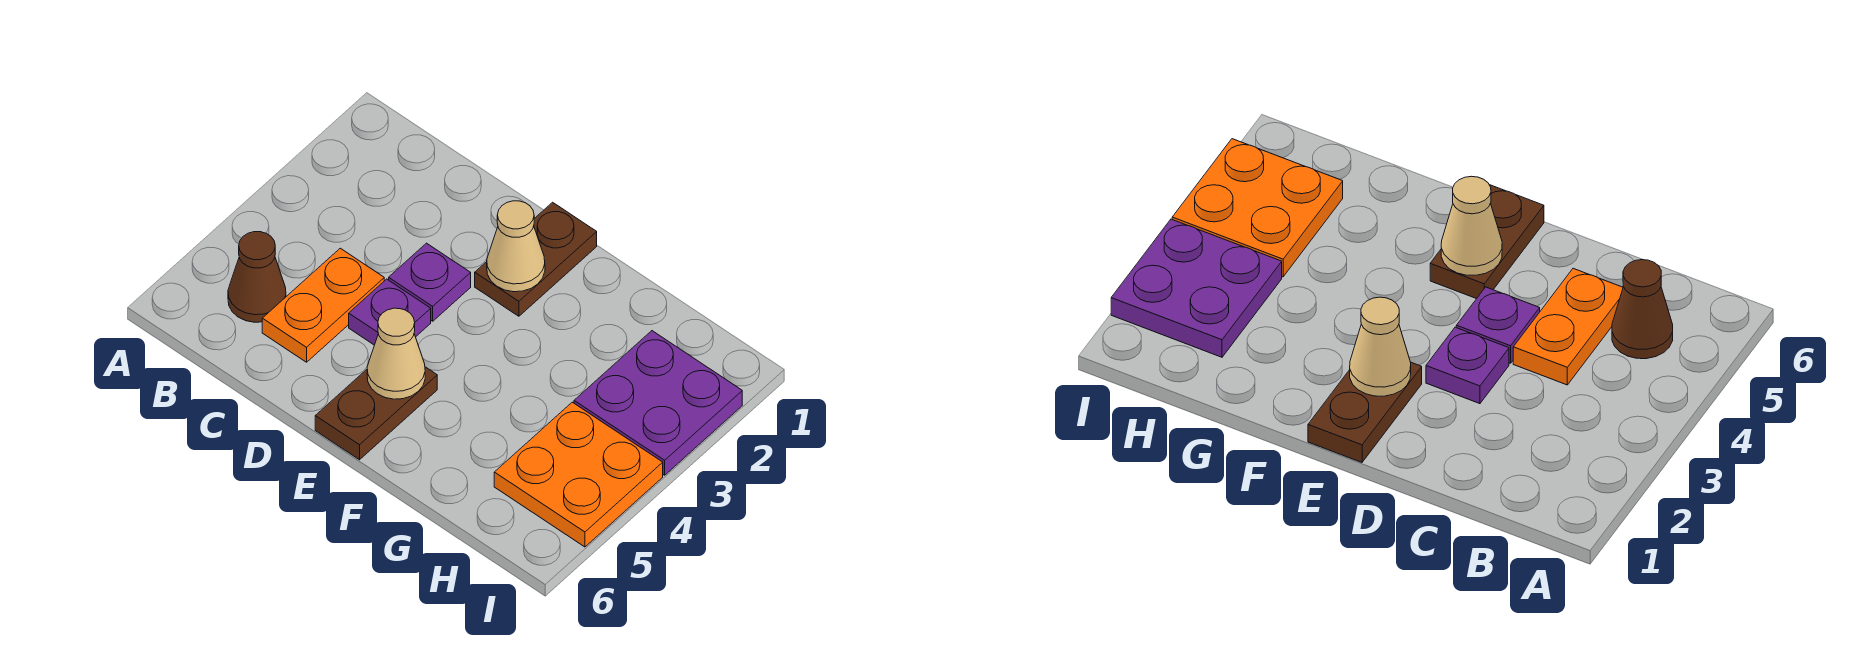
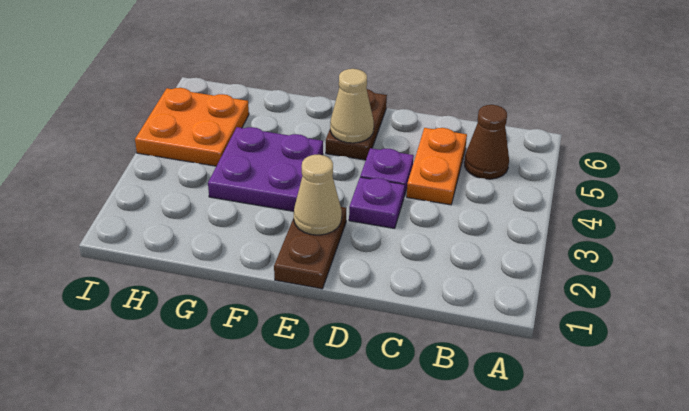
purple 2x2 plate [574,331,742,475] -> purple 2x2 plate moved to [208,127,323,211]

